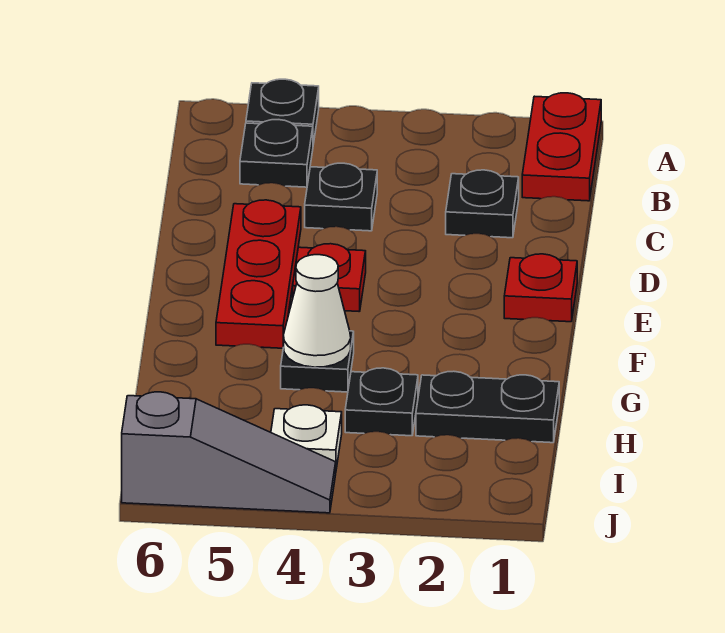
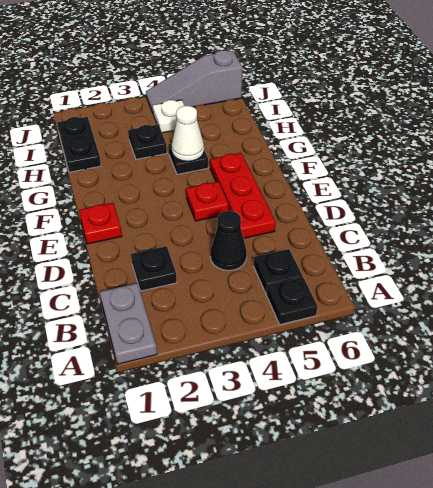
red 1x2 plate [522,93,601,201] -> grey 1x2 plate [100,283,157,364]
black 1x1 plate [305,163,377,231] -> black 1x1 cone [210,211,247,270]
black 1x2 plate [416,371,559,443] -> black 1x2 plate turned to [57,117,101,172]

